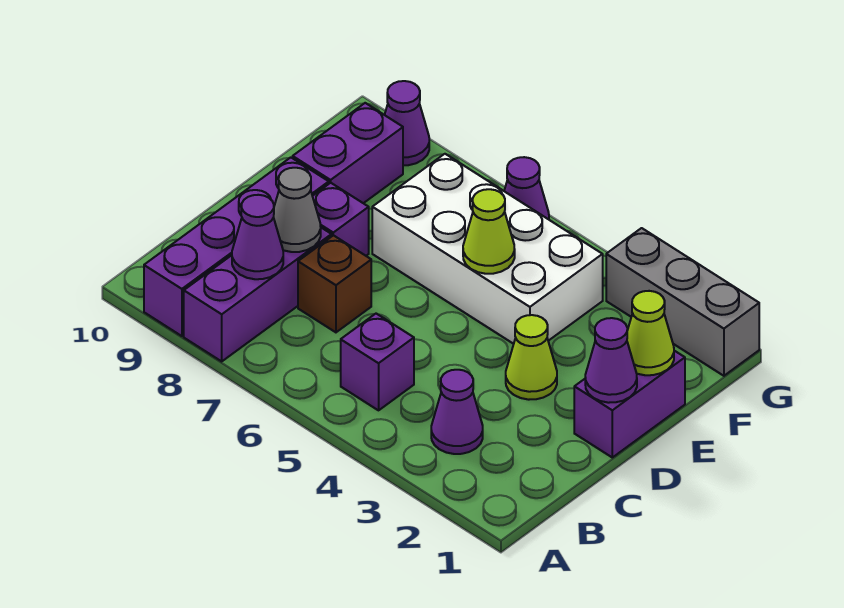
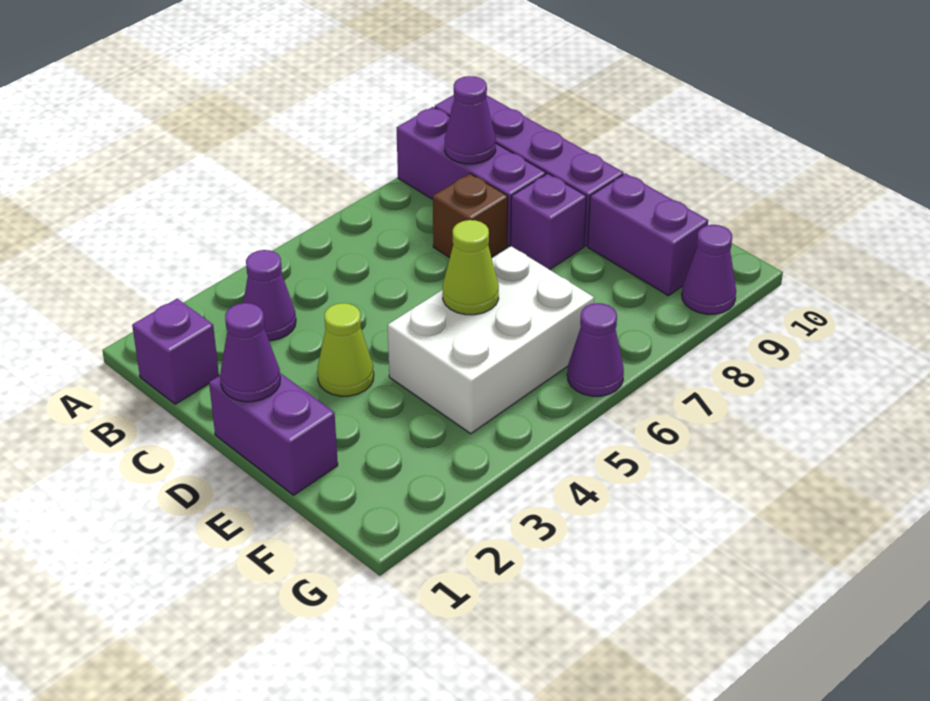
purple 1x1 brick [341,314,414,410] -> purple 1x1 brick moved to [132,299,219,404]
grey 1x1 cone [274,168,321,252] -> none
lime 1x1 cone [627,291,674,375] -> none
white 2x4 brick [372,154,603,344] -> white 2x3 brick [388,246,594,433]
grey 1x3 brick [606,228,759,376] -> none

